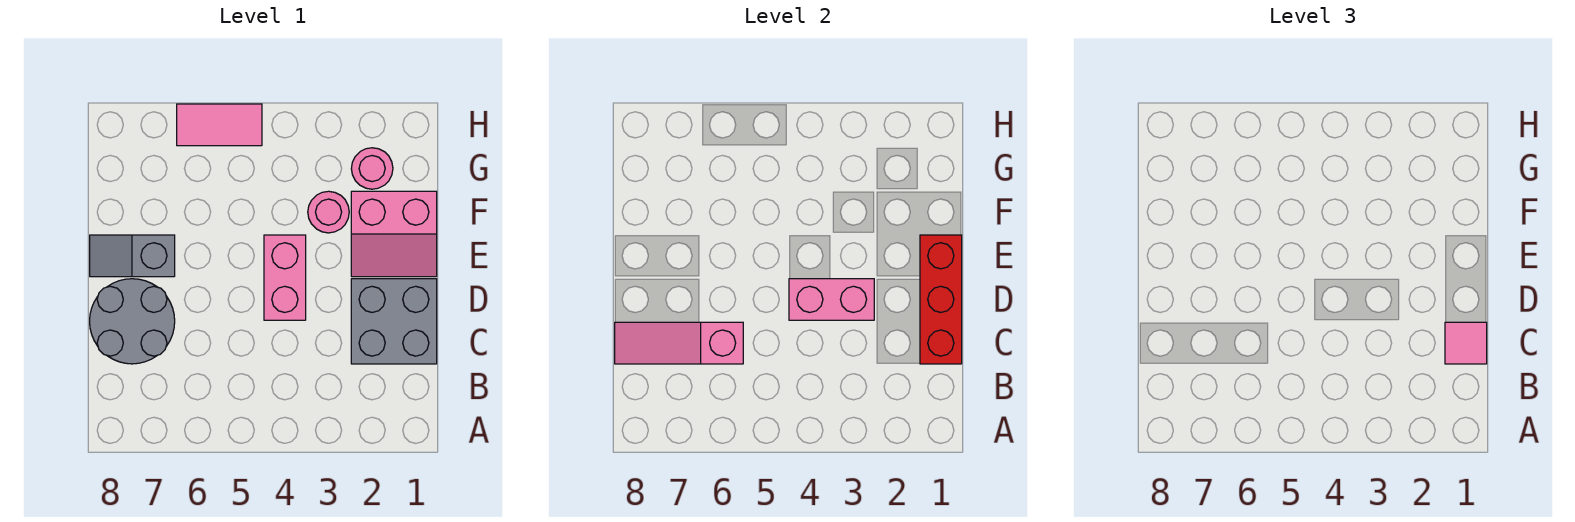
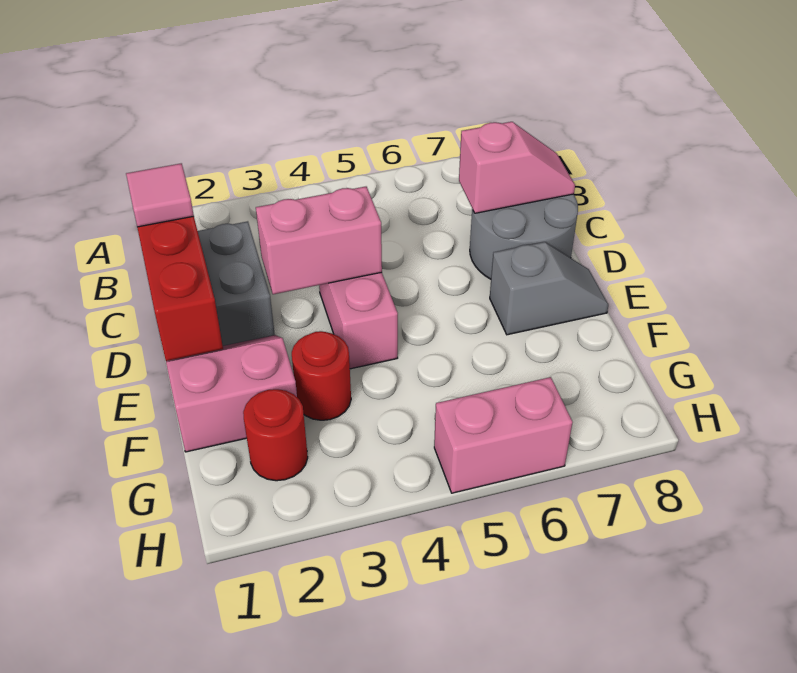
pink 1x3 slope [615,322,743,364] -> pink 1x2 slope [459,122,575,213]
pink 1x1 round brick [308,191,349,233] -> red 1x1 round brick [292,331,351,420]
pink 1x1 round brick [351,148,393,189] -> red 1x1 round brick [243,389,308,481]
pink 1x2 tile [177,104,262,146] -> pink 1x2 brick [434,377,573,493]

